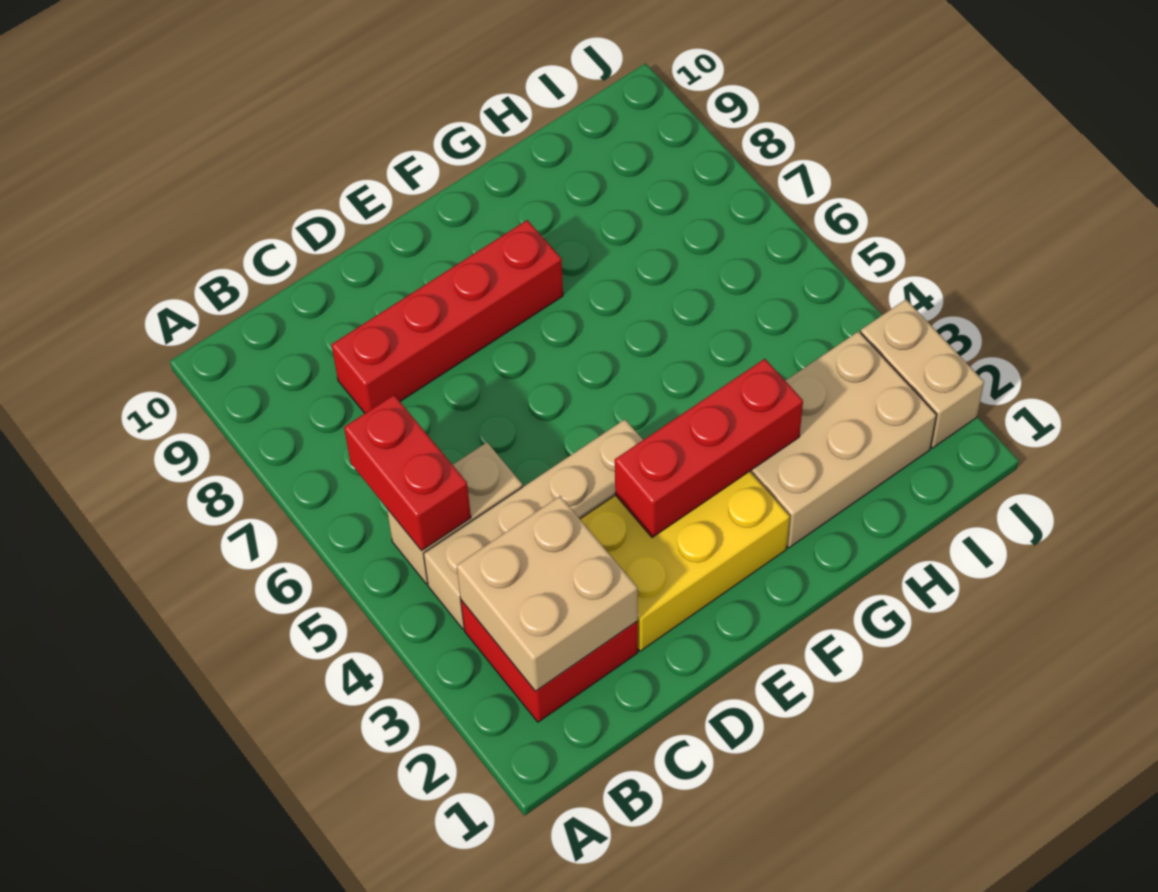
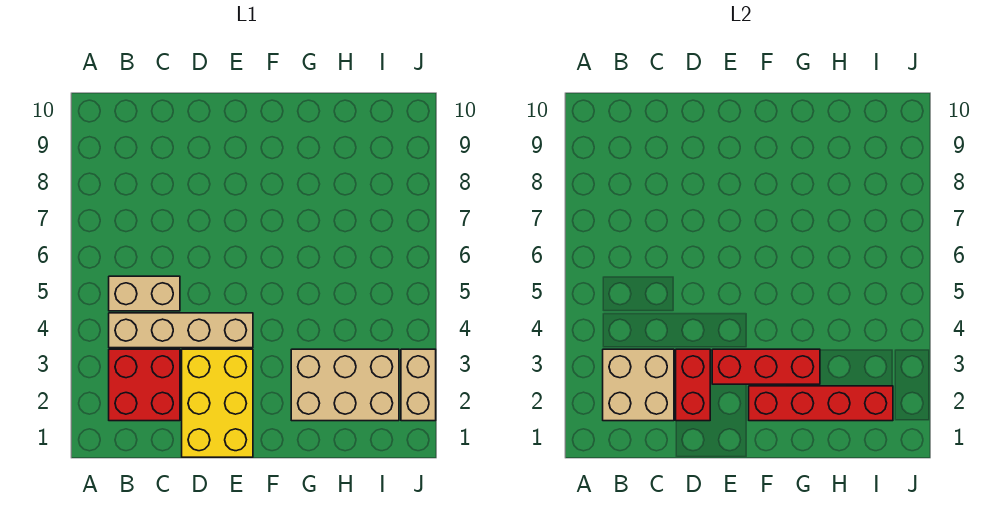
red 1x2 brick [344,395,471,551] -> red 1x2 brick moved to [676,349,710,421]
red 1x4 brick [331,220,563,413] -> red 1x4 brick moved to [749,386,893,421]
yellow 2x3 brick [580,471,790,651] -> yellow 2x3 brick turned to [182,349,253,457]

